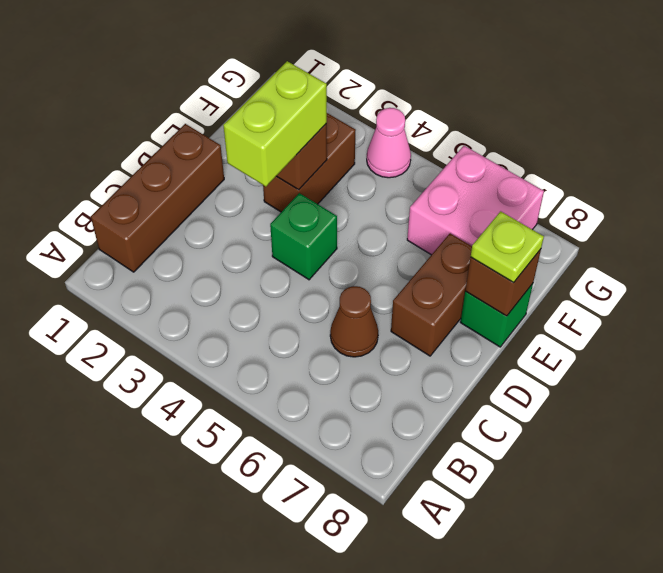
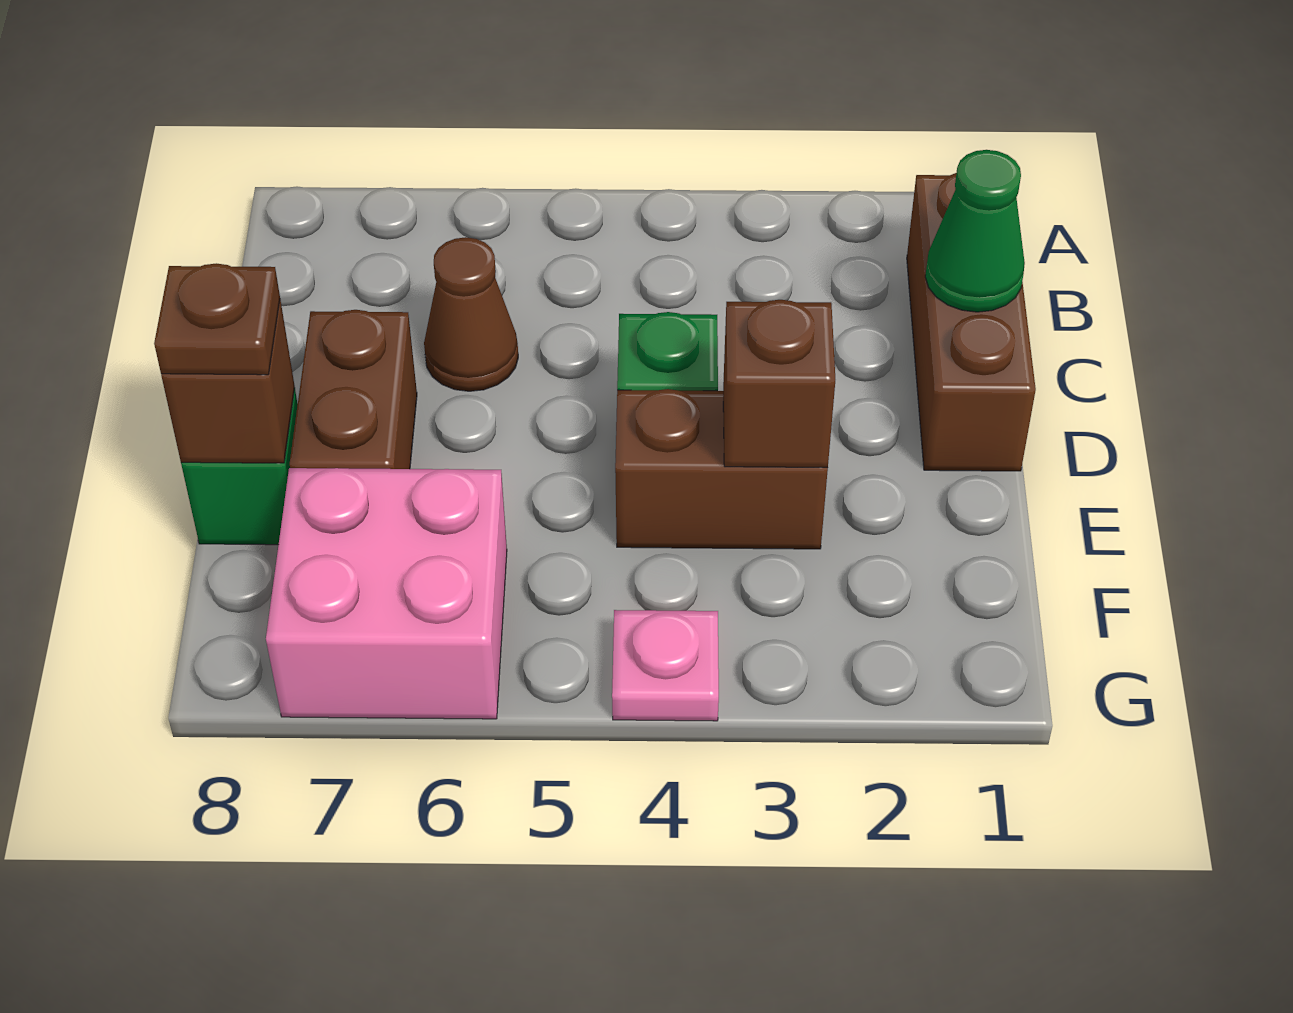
none -> green 1x1 cone [925,150,1025,312]
lime 1x2 brick [223,61,327,187] -> none
brown 1x2 brick [263,113,356,212] -> brown 1x2 brick turned to [615,389,828,549]
lime 1x1 plate [471,211,544,283] -> brown 1x1 plate [154,263,280,375]
pink 1x1 cone [367,108,411,178] -> pink 1x1 plate [612,610,719,721]

